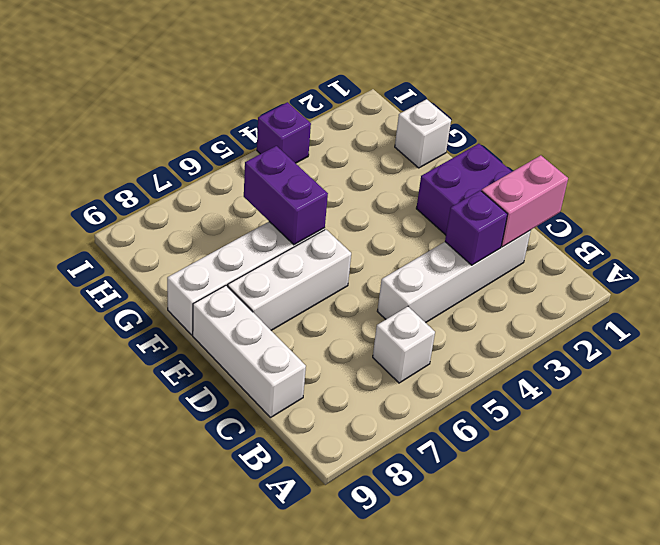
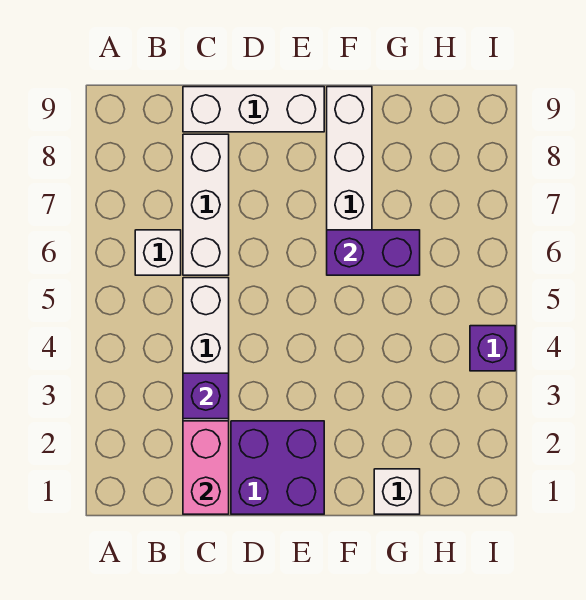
white 1x3 brick [228,229,351,330] -> white 1x3 brick moved to [183,134,229,275]

